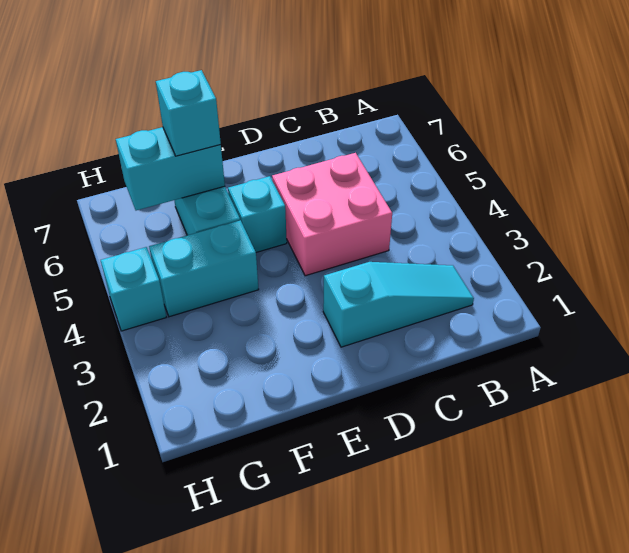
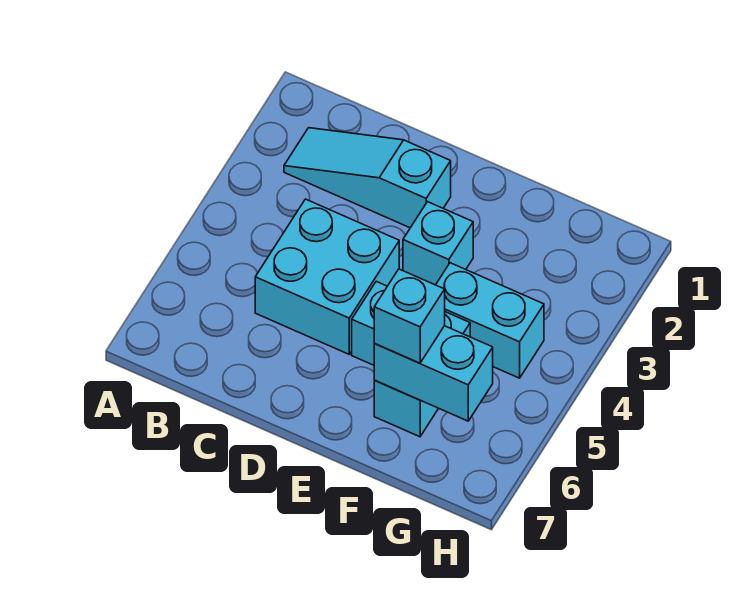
pink 2x2 brick [272,153,392,276] -> cyan 2x2 brick [255,199,399,354]
cyan 1x1 brick [101,247,166,331] -> cyan 1x1 brick moved to [403,202,473,285]

